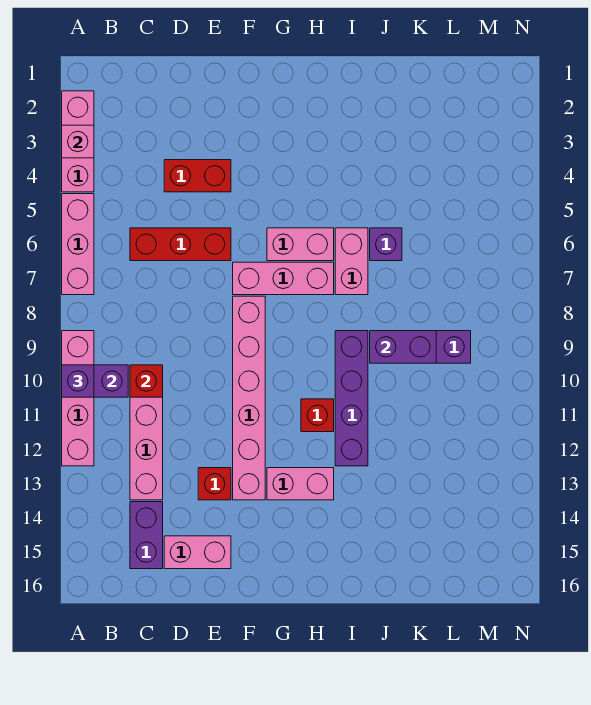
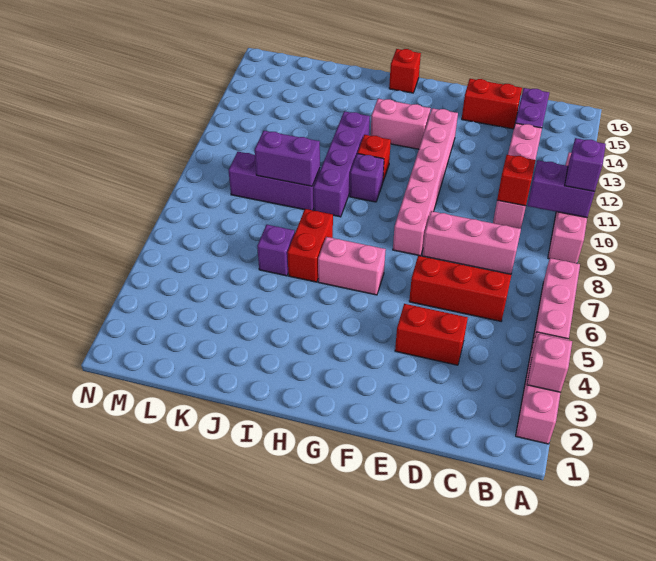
pink 1x2 brick [164,536,231,569] -> red 1x2 brick [462,79,522,129]
red 1x1 brick [198,468,231,500] -> red 1x1 brick moved to [389,49,421,93]
pink 1x3 brick [233,262,334,295] -> pink 1x3 brick moved to [422,211,521,274]
none -> purple 1x1 brick [350,154,384,202]
pink 1x2 brick [335,228,368,295] -> red 1x2 brick [287,209,333,282]

